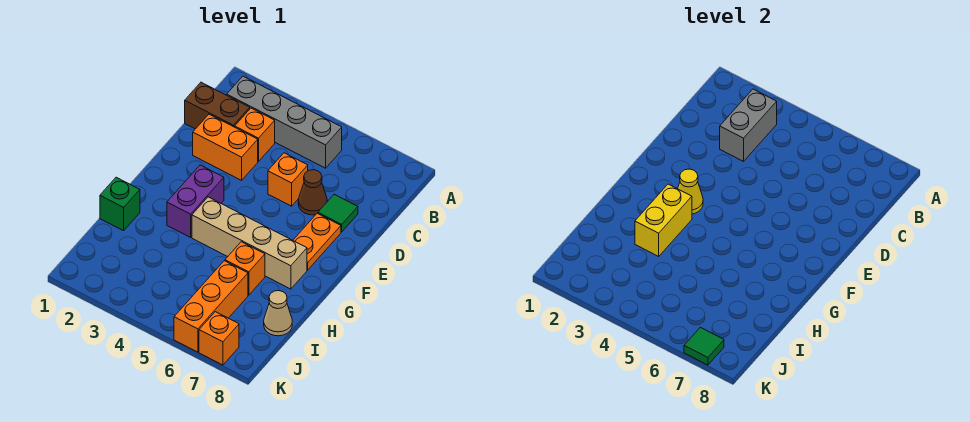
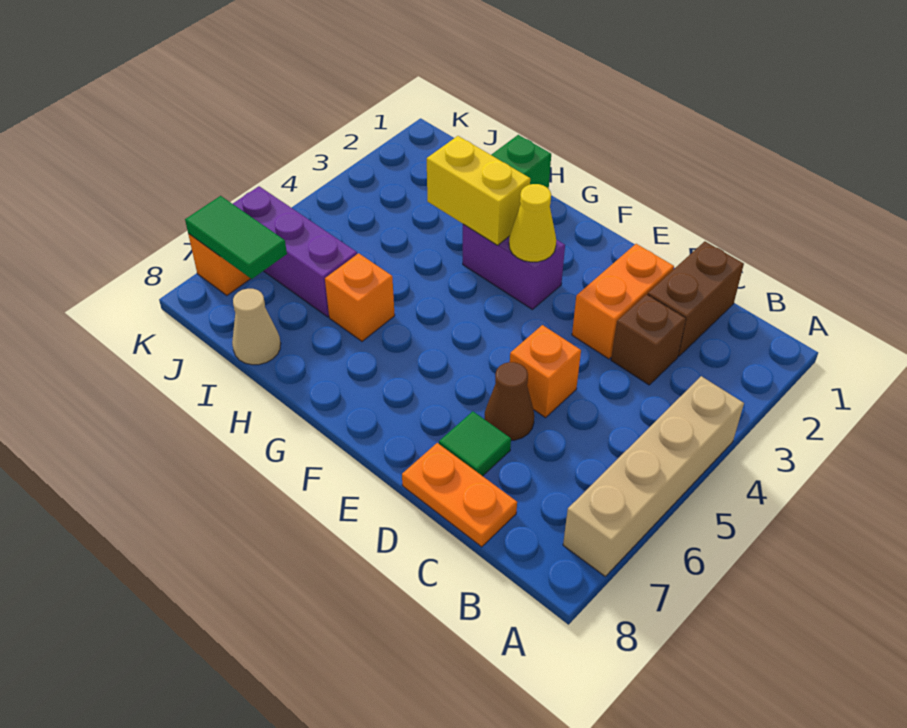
grey 1x4 brick [227,76,342,168] -> none
grey 1x2 brick [720,89,777,161] -> none
orange 1x1 brick [235,108,275,161] -> brown 1x1 brick [611,294,686,385]
orange 1x2 plate [293,213,341,270] -> orange 1x2 plate moved to [402,443,517,547]
tan 1x4 brick [192,197,307,289] -> tan 1x4 brick moved to [563,376,744,576]
orange 1x3 brick [174,261,248,352] -> purple 1x3 brick [233,186,357,317]
green 1x1 tile [684,327,724,365] -> green 1x2 tile [185,196,287,279]

